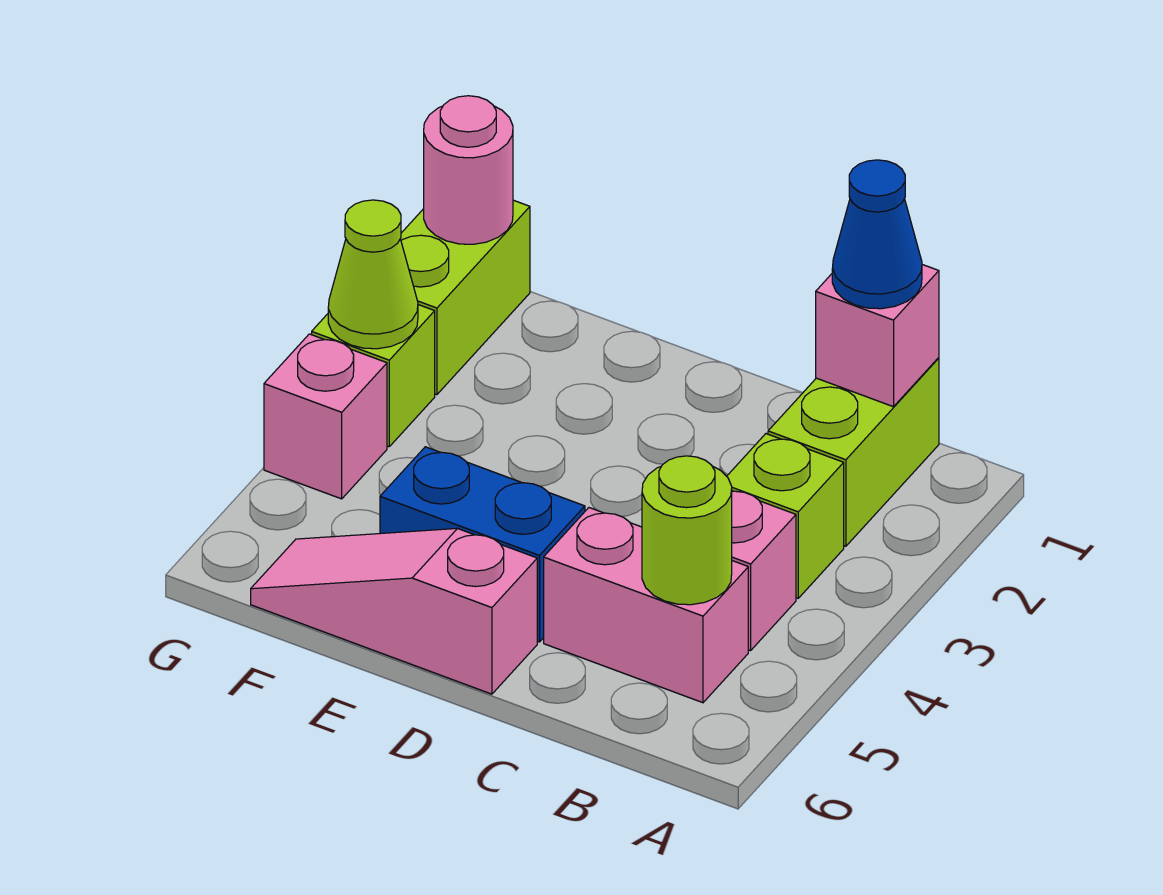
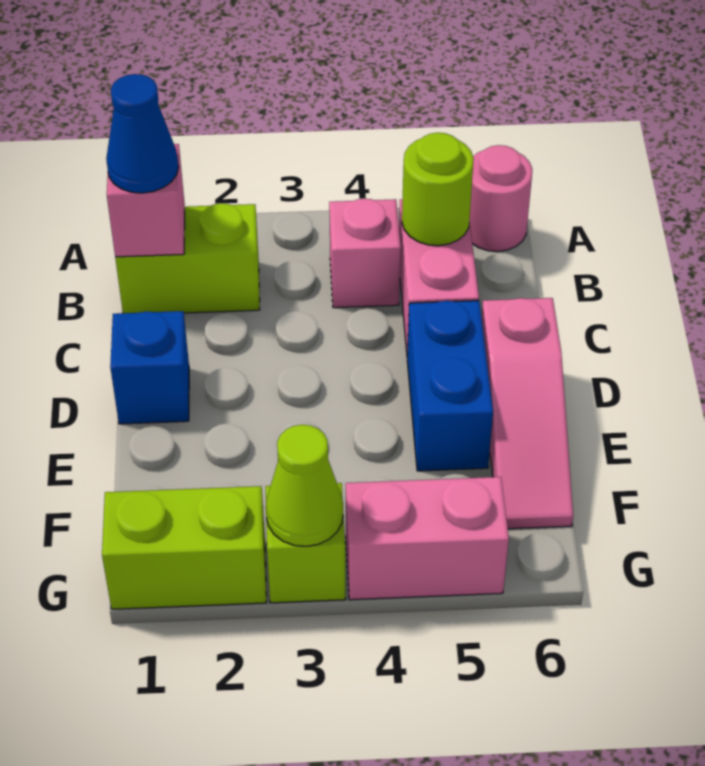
lime 1x1 brick [727,434,844,598] -> none
none -> blue 1x1 brick [110,311,189,424]
pink 1x1 round brick [424,96,513,244] -> pink 1x1 round brick moved to [469,145,532,251]
pink 1x1 brick [264,334,387,499] -> pink 1x2 brick [346,477,509,600]

